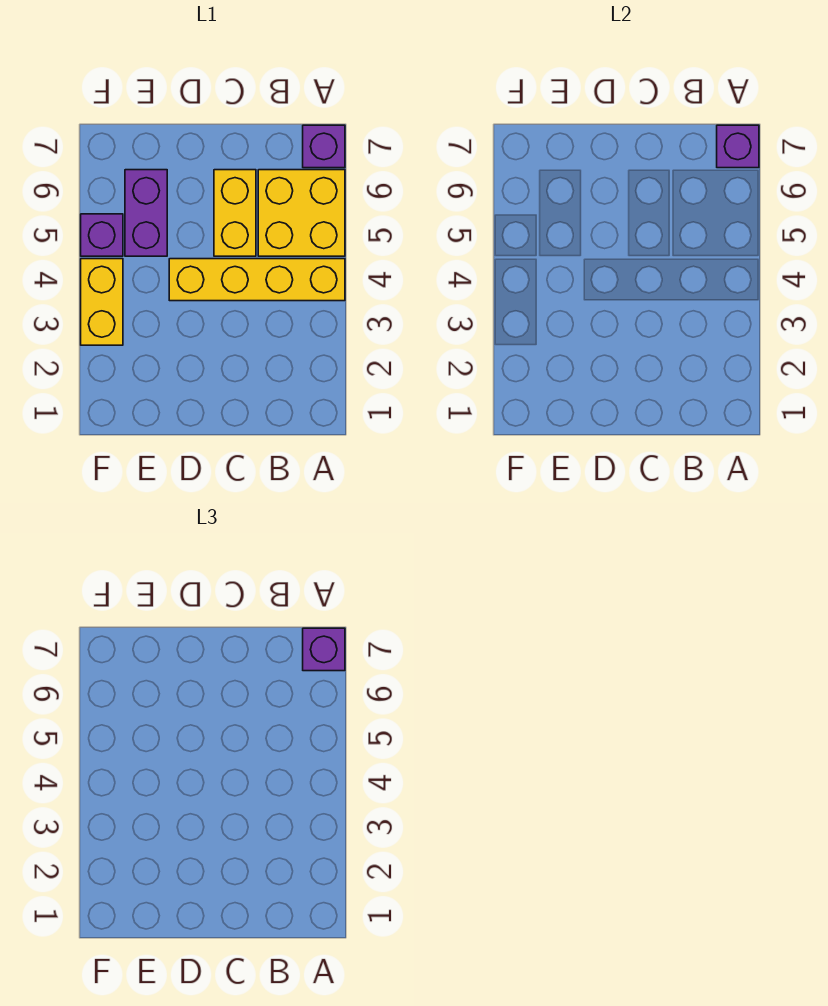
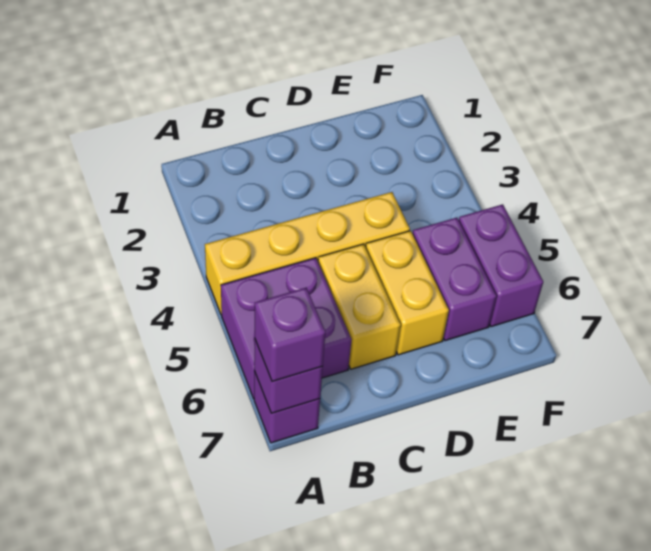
yellow 2x2 brick [258,170,345,256] -> purple 2x2 brick [221,258,352,399]
yellow 1x2 brick [81,259,123,345] -> yellow 1x2 brick moved to [366,231,449,355]
purple 1x1 brick [81,214,123,256] -> purple 1x2 brick [459,204,543,327]

